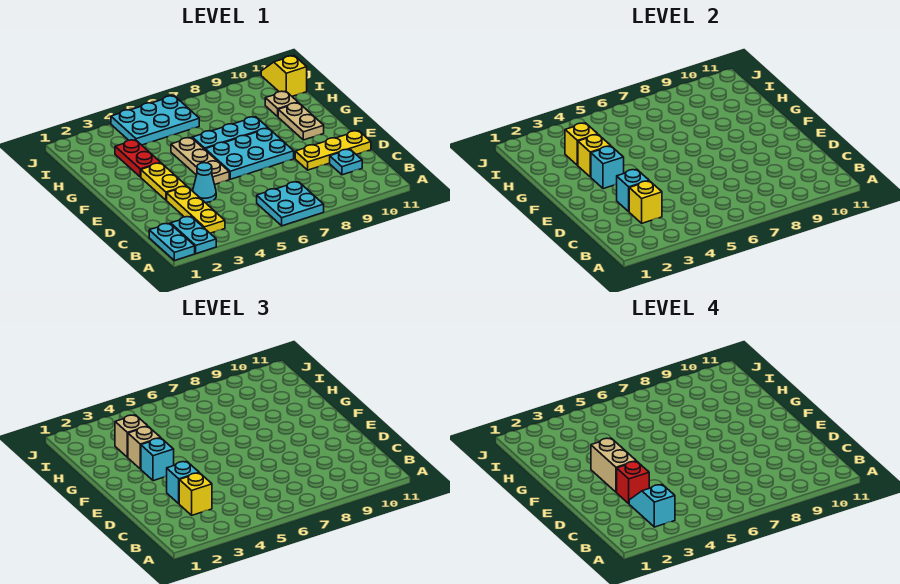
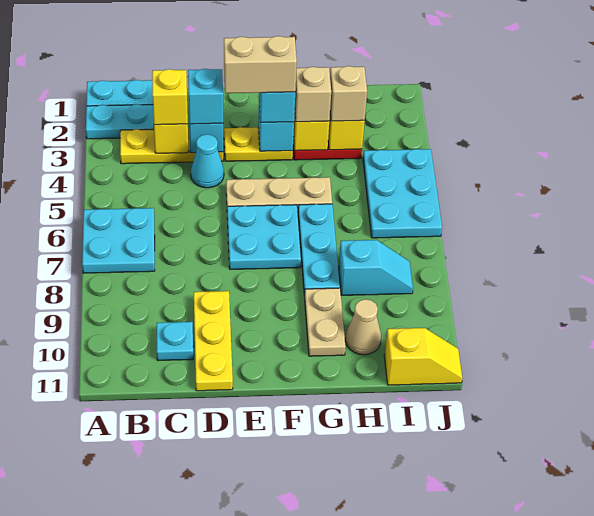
cyan 1x2 slope [629,484,675,527] -> cyan 1x2 slope moved to [339,240,413,295]
red 1x1 brick [617,461,649,504] -> none
cyan 2x3 plate [205,128,294,179] -> cyan 2x2 plate [227,205,301,269]
tan 1x2 plate [278,103,324,140] -> tan 1x2 plate turned to [305,288,346,356]
tan 1x1 plate [265,91,298,117] -> tan 1x1 cone [345,299,381,355]

